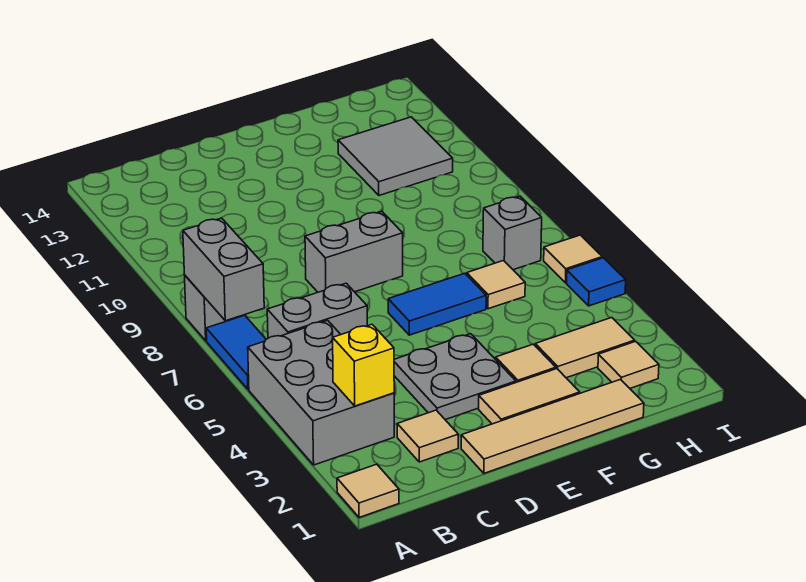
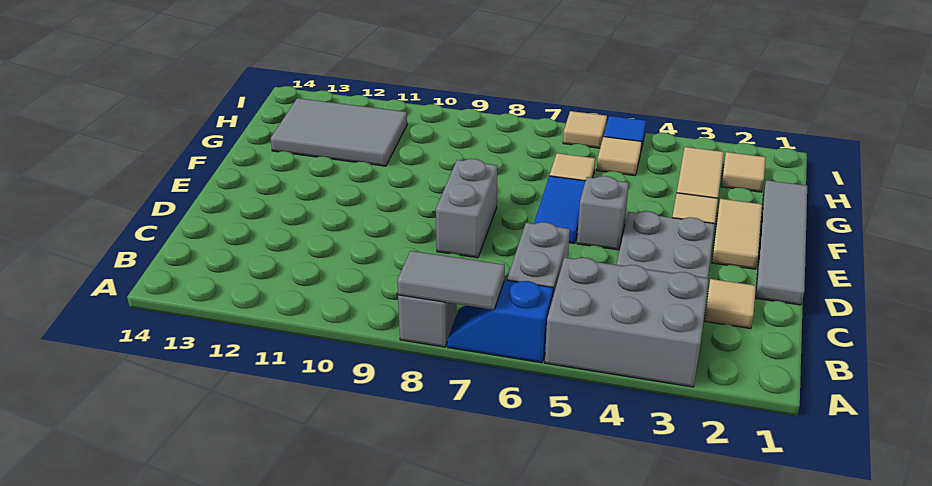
tan 1x1 tile [337,464,399,517] -> tan 1x1 tile moved to [597,137,642,176]
blue 1x2 tile [206,315,266,389] -> blue 1x2 slope [447,280,553,363]
grey 1x2 brick [183,218,264,321] -> grey 1x2 tile [397,251,505,310]
yellow 1x1 brick [333,324,394,406] -> none
tan 1x4 tile [461,379,644,473] -> grey 1x4 tile [756,180,807,305]
grey 2x2 tile [338,117,453,195] -> grey 2x3 tile [271,98,407,166]
grey 1x1 brick [483,196,542,270] -> grey 1x1 brick moved to [577,176,629,250]

